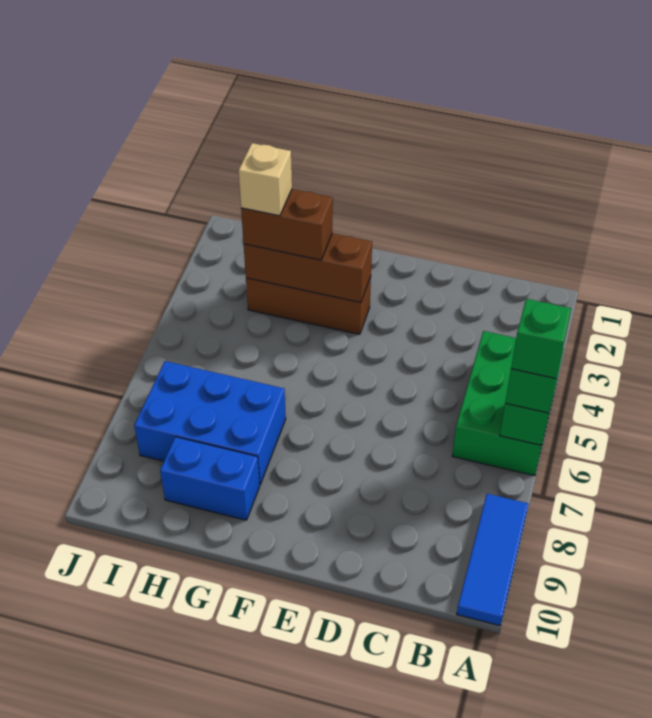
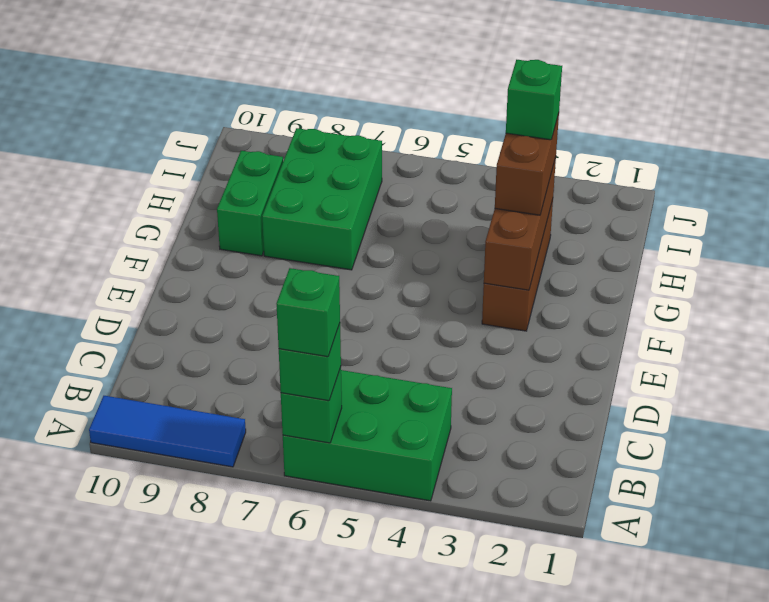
blue 2x3 brick [134,361,286,484] -> green 2x3 brick [262,128,382,270]
blue 1x2 brick [160,437,260,520] -> green 1x2 brick [217,151,283,256]
tan 1x1 brick [239,143,292,216] -> green 1x1 brick [506,60,562,140]

